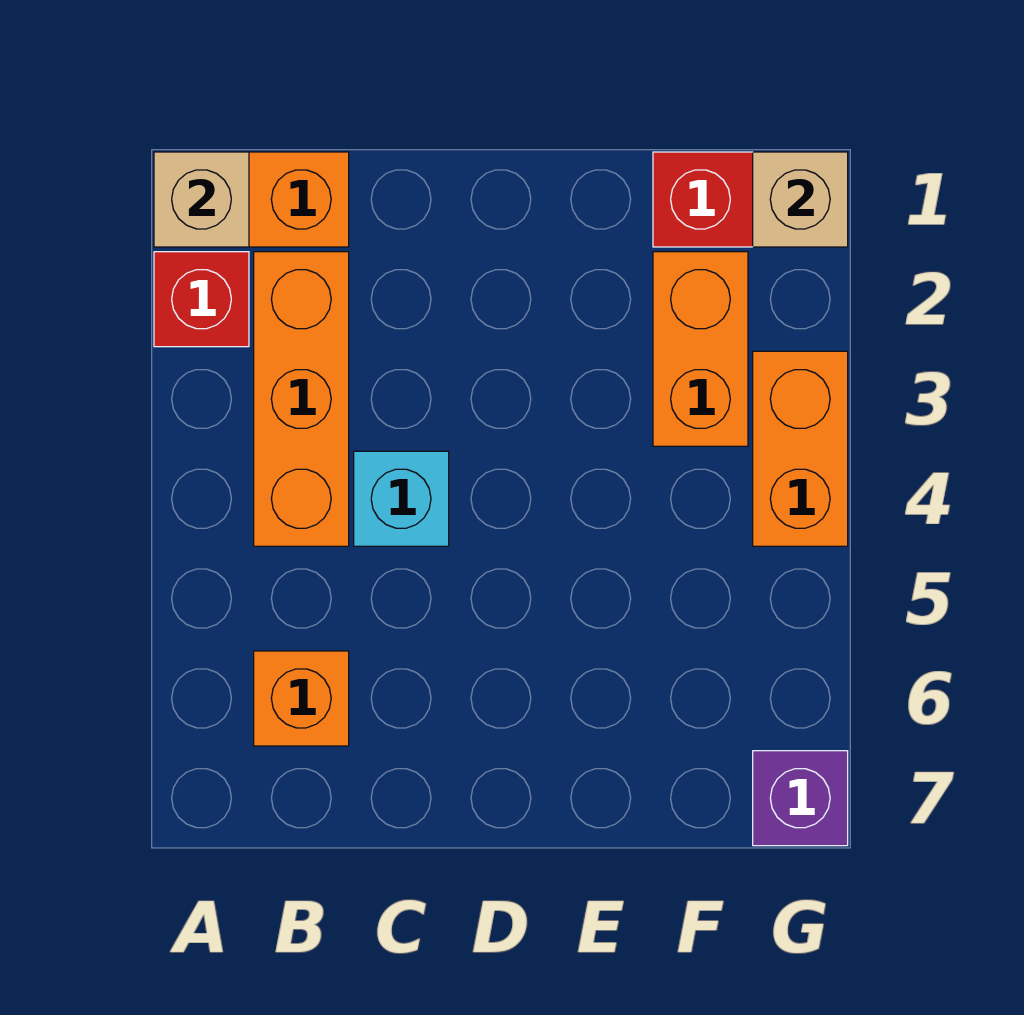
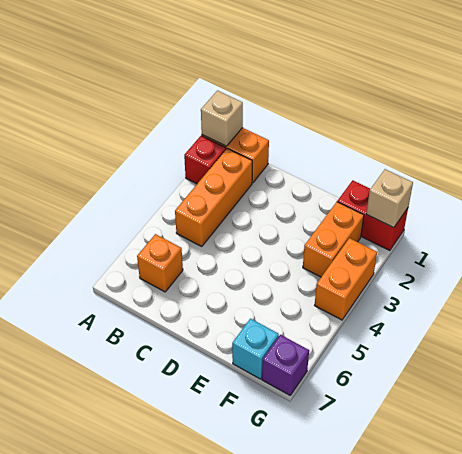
cyan 1x1 brick [354,451,449,546] -> cyan 1x1 brick moved to [232,319,279,379]

